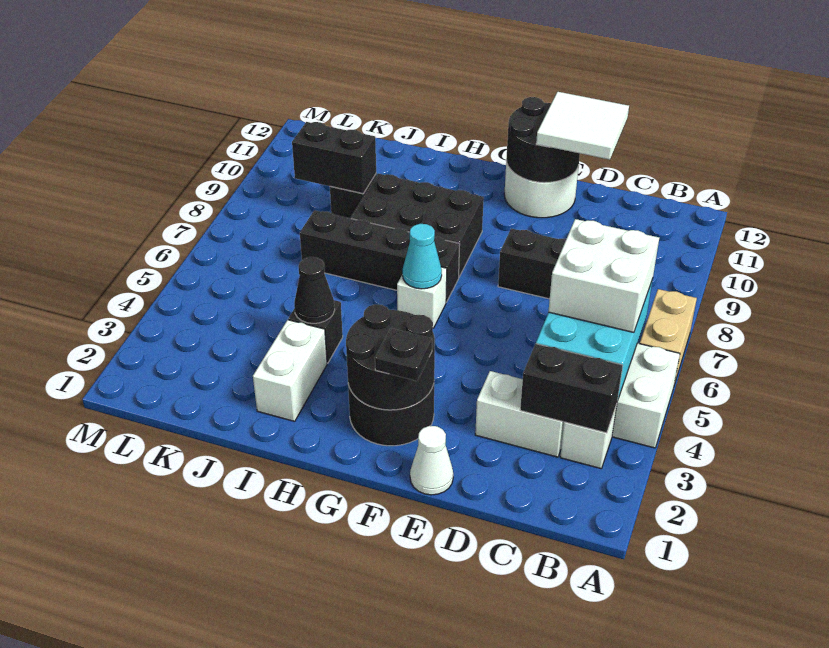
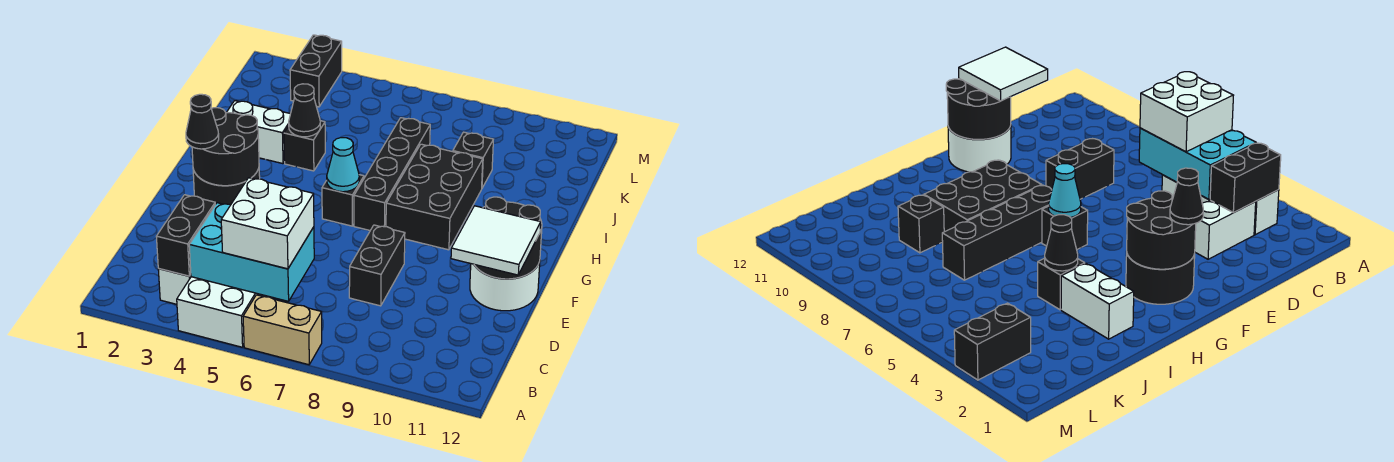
white 1x1 cone [410,426,453,495] -> none
black 1x1 plate [375,328,432,381] -> black 1x1 cone [186,94,219,149]
white 1x1 brick [397,267,447,328] -> black 1x1 brick [322,175,364,226]
black 1x2 brick [292,122,376,194] -> black 1x2 brick moved to [290,35,342,107]

